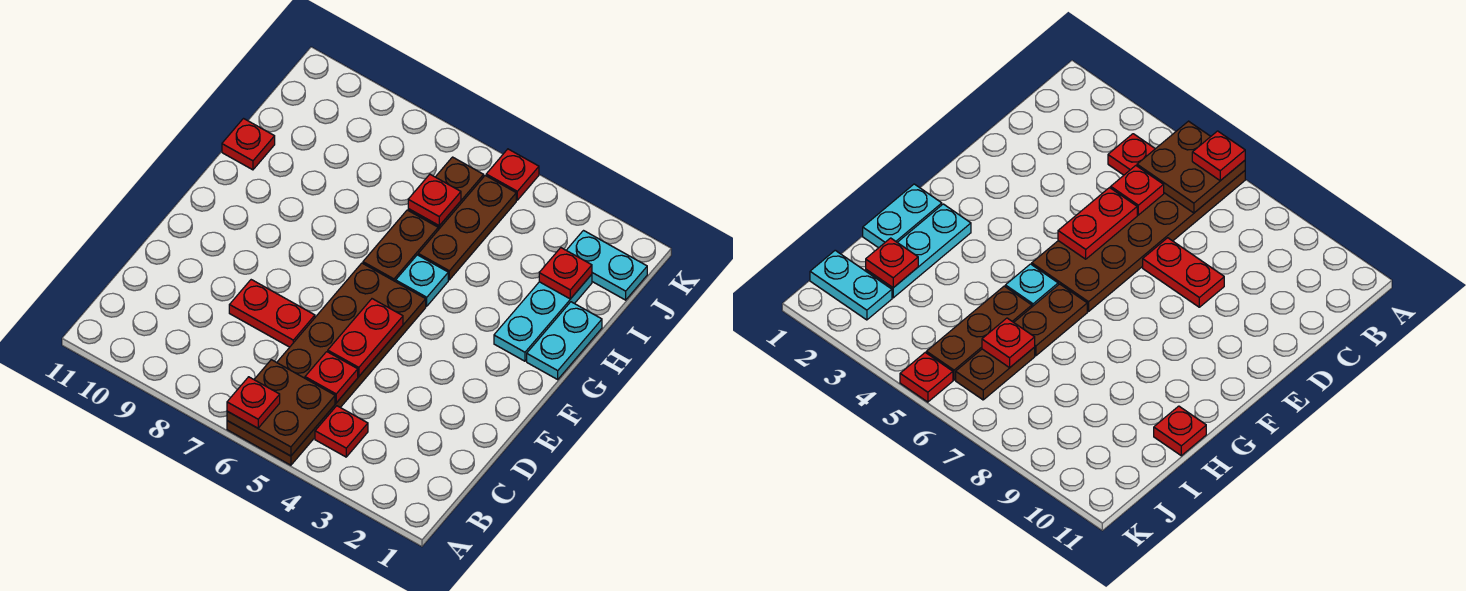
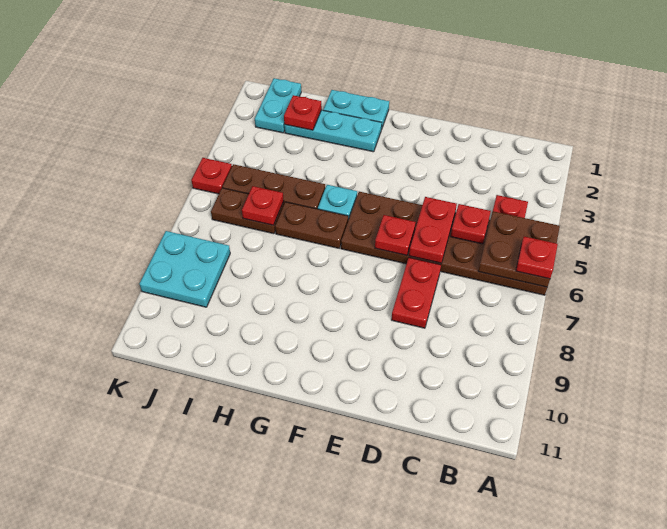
red 1x2 plate [328,299,403,376] -> red 1x2 plate turned to [409,197,457,263]
red 1x1 plate [222,119,275,170] -> red 1x1 plate moved to [375,215,416,255]
none -> cyan 2x2 plate [140,231,230,307]

